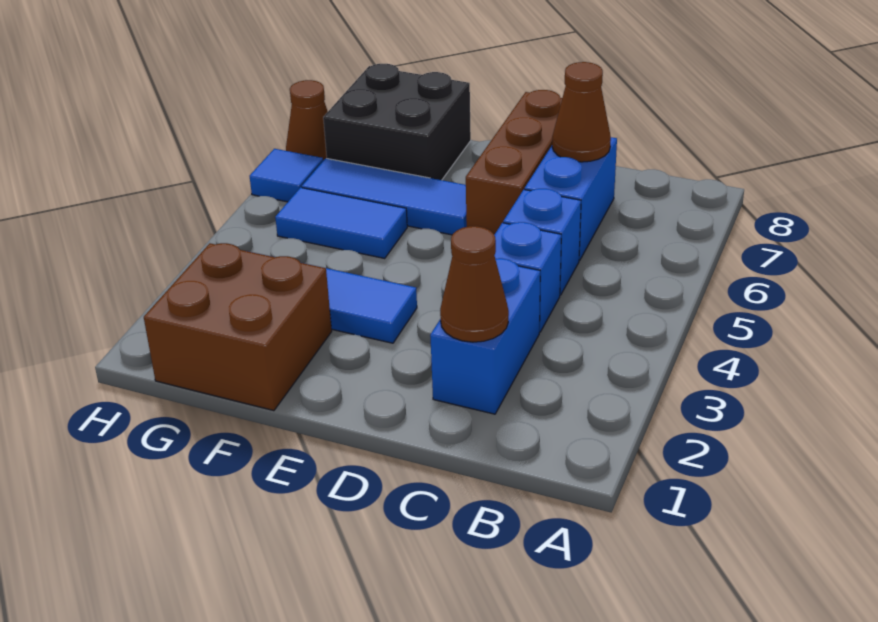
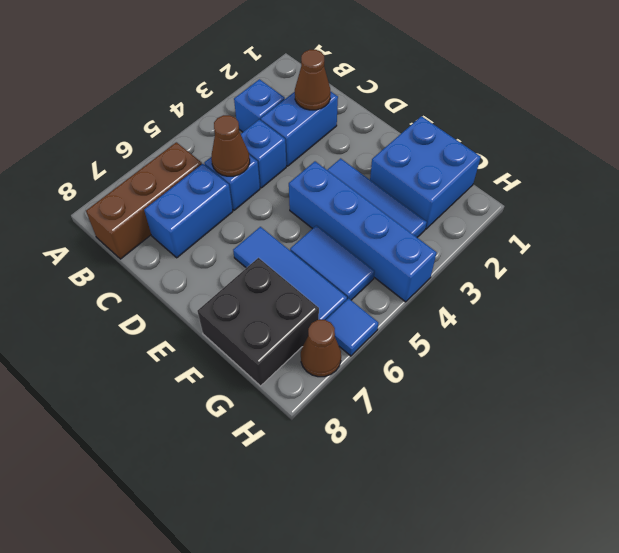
none -> blue 1x1 brick [234,79,285,132]
brown 1x1 cone [552,62,611,162] -> brown 1x1 cone moved to [211,115,250,176]
brown 1x3 brick [466,90,562,234] -> brown 1x3 brick moved to [86,142,202,259]
none -> blue 1x4 brick [289,161,437,302]
brown 2x2 brick [144,243,332,411] -> blue 2x2 brick [370,116,481,229]

